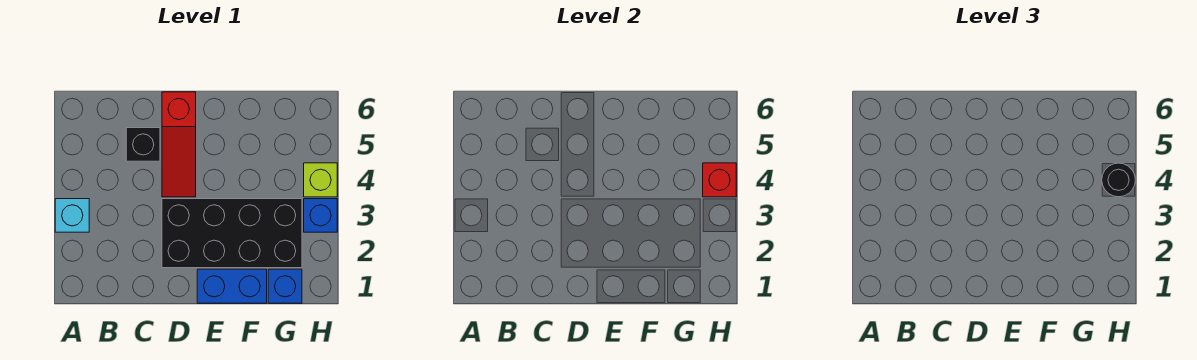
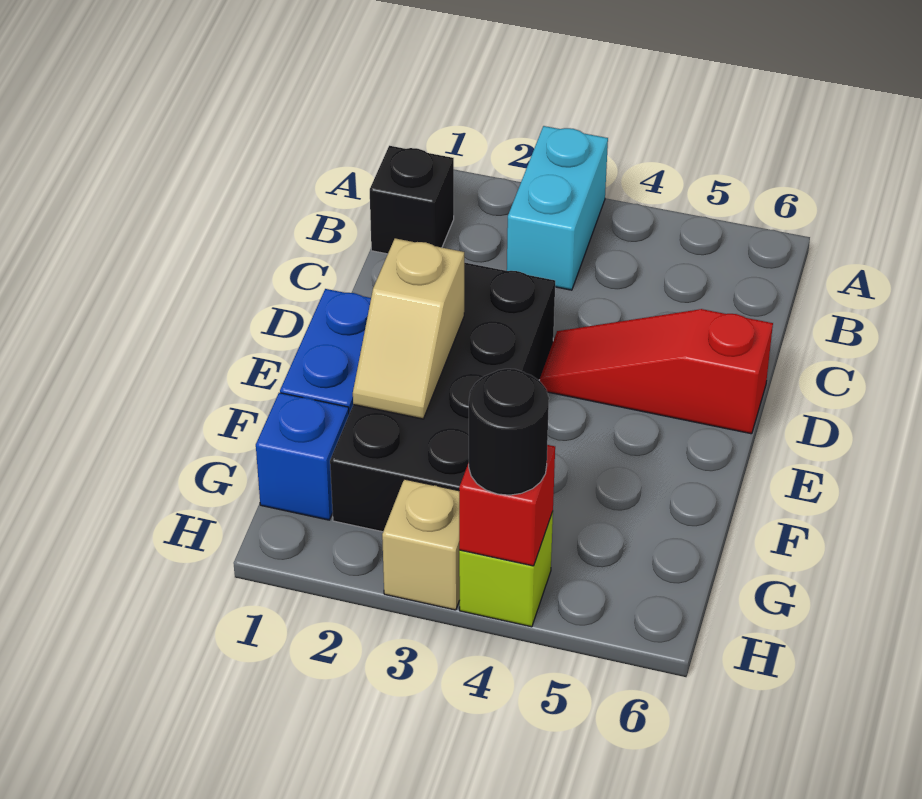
cyan 1x1 brick [55,199,89,232] -> cyan 1x2 brick [507,126,608,290]
black 1x1 brick [126,128,160,161] -> black 1x1 brick moved to [370,146,454,254]
none -> tan 1x2 slope [353,238,464,419]
blue 1x1 brick [304,199,337,232] -> tan 1x1 brick [382,479,460,610]

